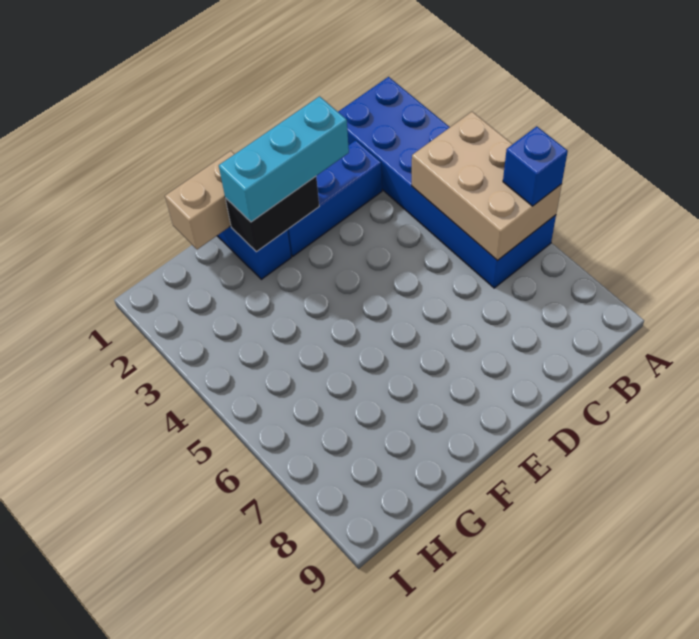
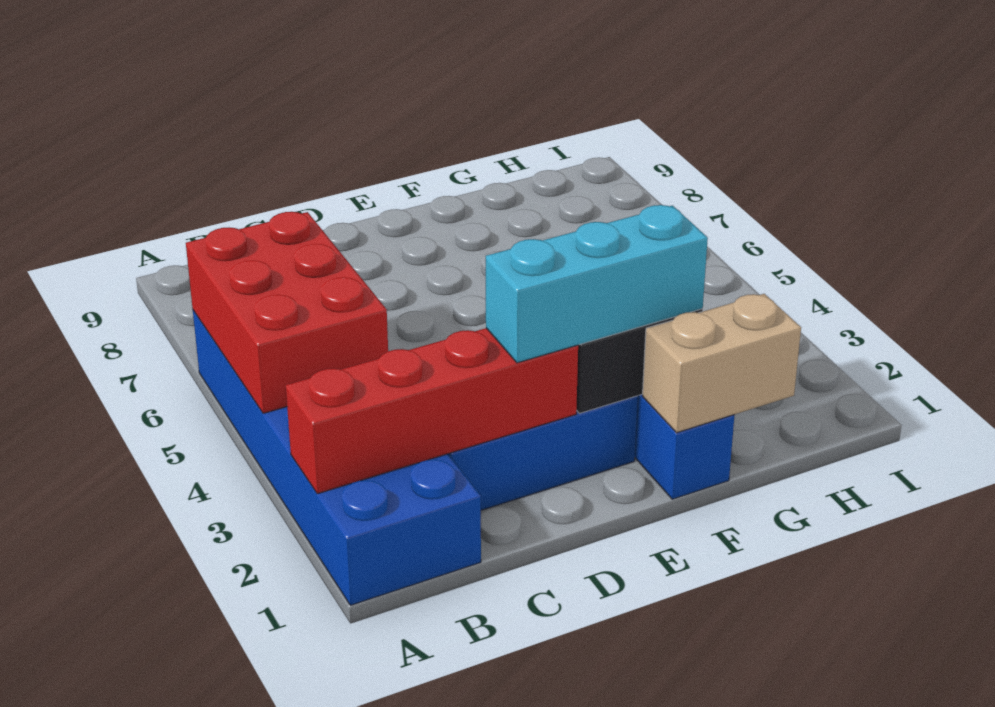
none -> red 1x4 brick [286,328,578,494]
tan 2x3 brick [412,112,562,261] -> red 2x3 brick [186,212,388,413]
blue 1x1 brick [503,126,568,206] -> none

